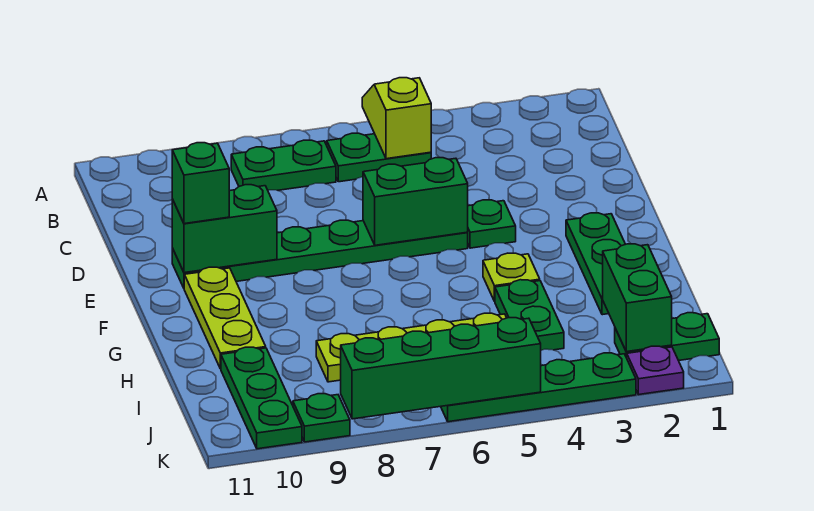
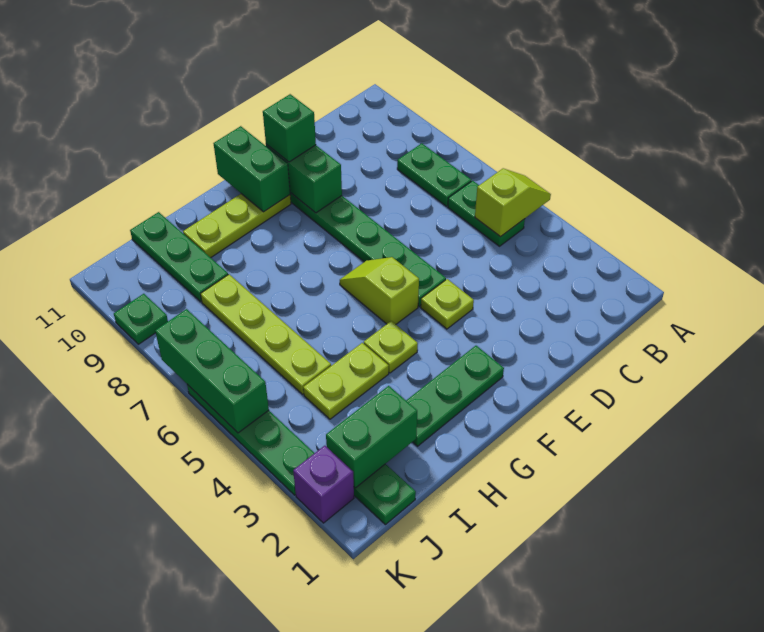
green 1x1 plate [468,200,516,248] -> lime 1x1 plate [421,279,474,329]
green 1x2 brick [363,158,468,245] -> green 1x2 brick moved to [213,126,290,212]
none -> lime 1x2 slope [340,257,419,324]
green 1x2 plate [495,280,564,350] -> lime 1x2 plate [303,343,389,419]
green 1x3 plate [221,347,302,449] -> green 1x3 plate turned to [130,212,228,302]
purple 1x1 plate [627,346,684,395] -> purple 1x1 brick [293,446,354,523]
green 1x4 brick [341,318,541,419] -> green 1x3 brick [155,309,269,433]

